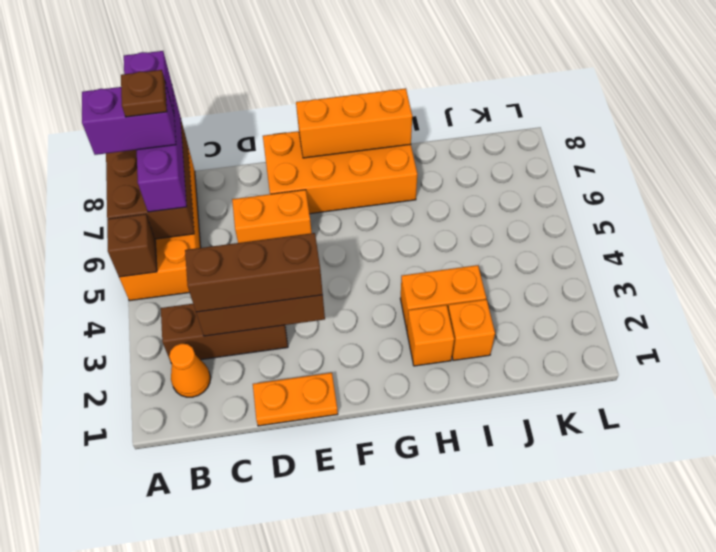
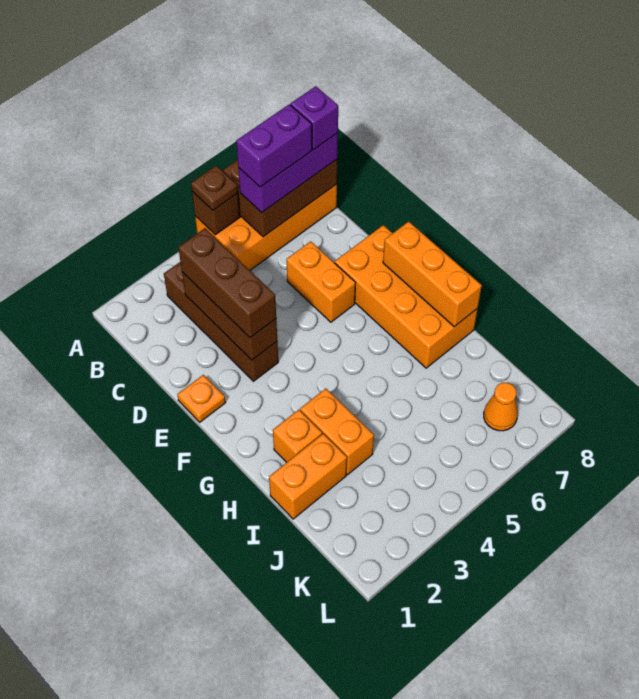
purple 1x2 brick [82,83,176,155] -> purple 1x2 brick turned to [236,104,312,187]
orange 1x1 cone [169,344,210,397] -> orange 1x1 cone moved to [484,383,518,431]
brown 1x3 brick [161,304,288,364] -> brown 1x4 brick [164,262,278,381]
brown 1x1 plate [121,70,167,117] -> brown 1x1 plate moved to [191,166,238,210]
orange 1x2 plate [253,373,338,426] -> orange 1x1 plate [177,375,226,422]
orange 1x1 brick [448,299,495,361] -> orange 1x2 brick [269,434,347,519]

